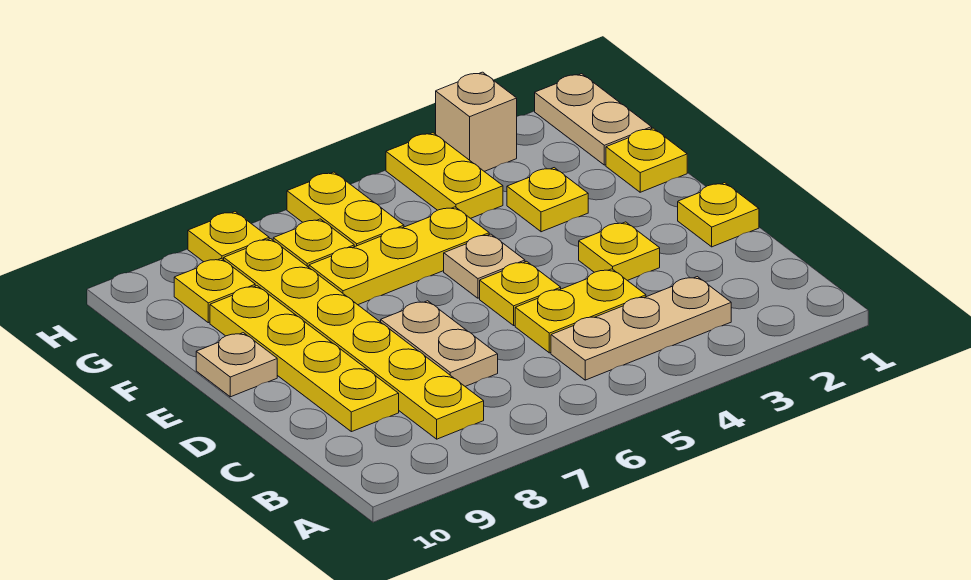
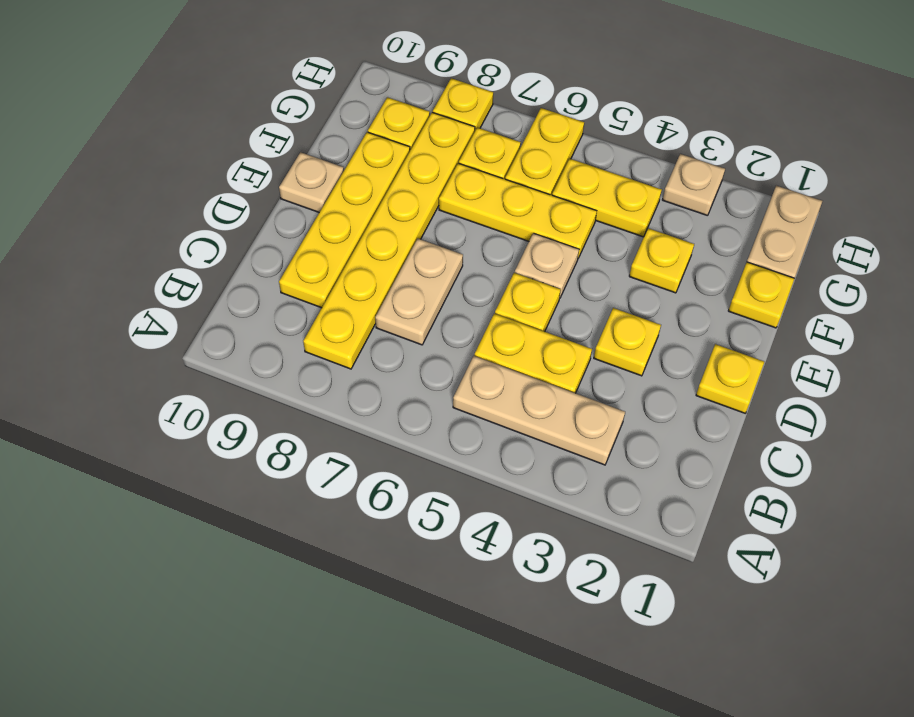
yellow 1x2 plate [386,133,503,218] -> yellow 1x2 plate turned to [552,159,662,237]
tan 1x1 brick [436,72,517,171] -> tan 1x1 plate [662,154,725,216]

